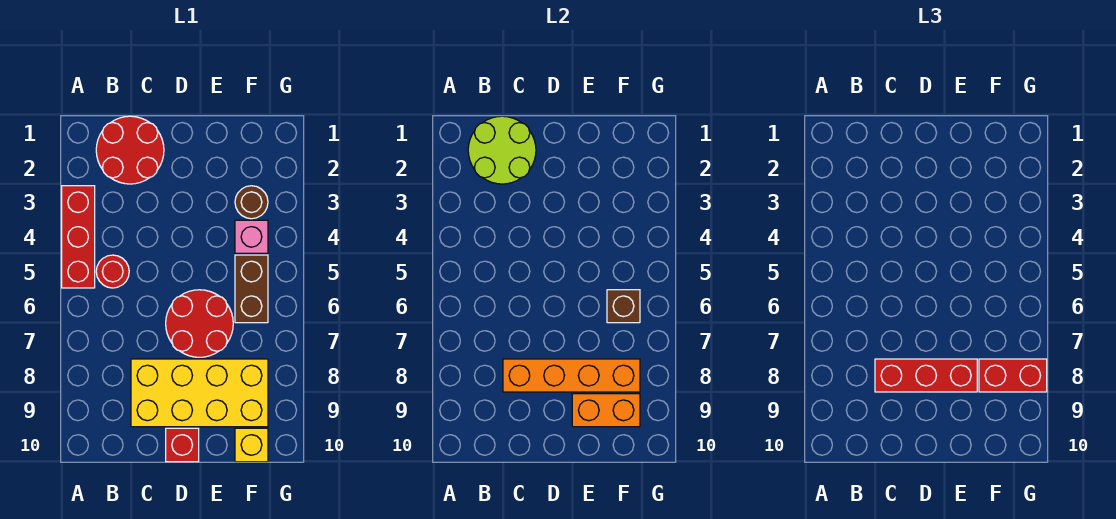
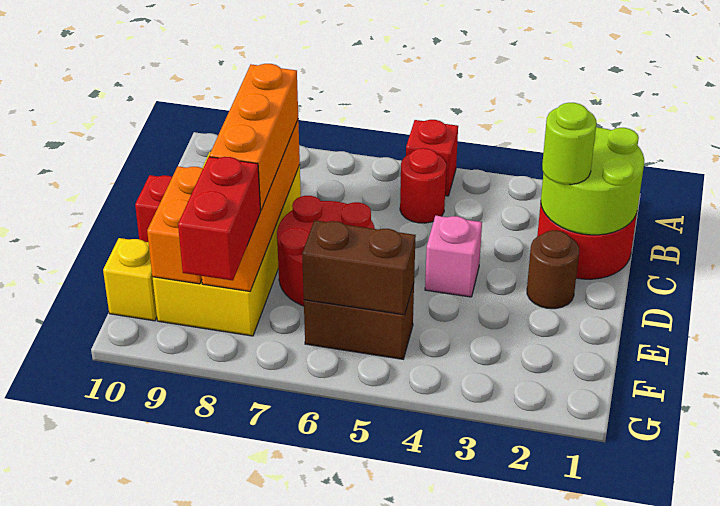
red 1x3 brick [62,186,95,288] -> red 1x1 brick [406,120,458,196]
none -> lime 1x1 round brick [542,103,596,185]
red 1x3 brick [875,359,977,392] -> orange 1x3 brick [209,64,298,210]
brown 1x1 round brick [235,186,268,219] -> brown 1x1 round brick moved to [527,230,579,309]
pink 1x1 brick [235,220,268,253] -> pink 1x1 brick moved to [425,216,482,297]
brown 1x1 brick [607,290,640,323] -> brown 1x2 brick [302,220,416,315]

